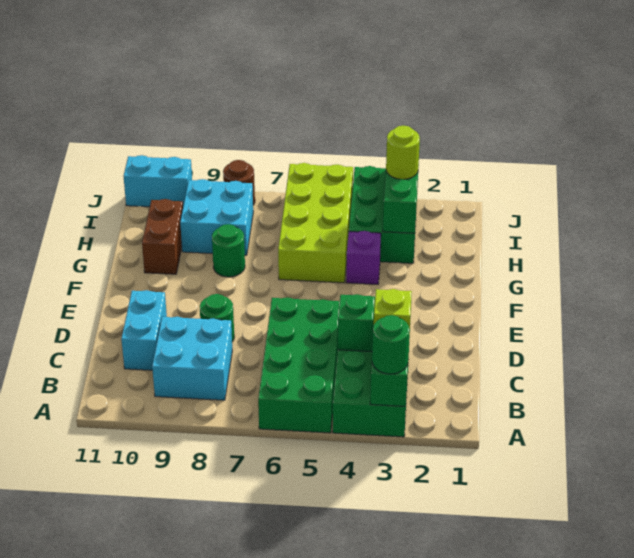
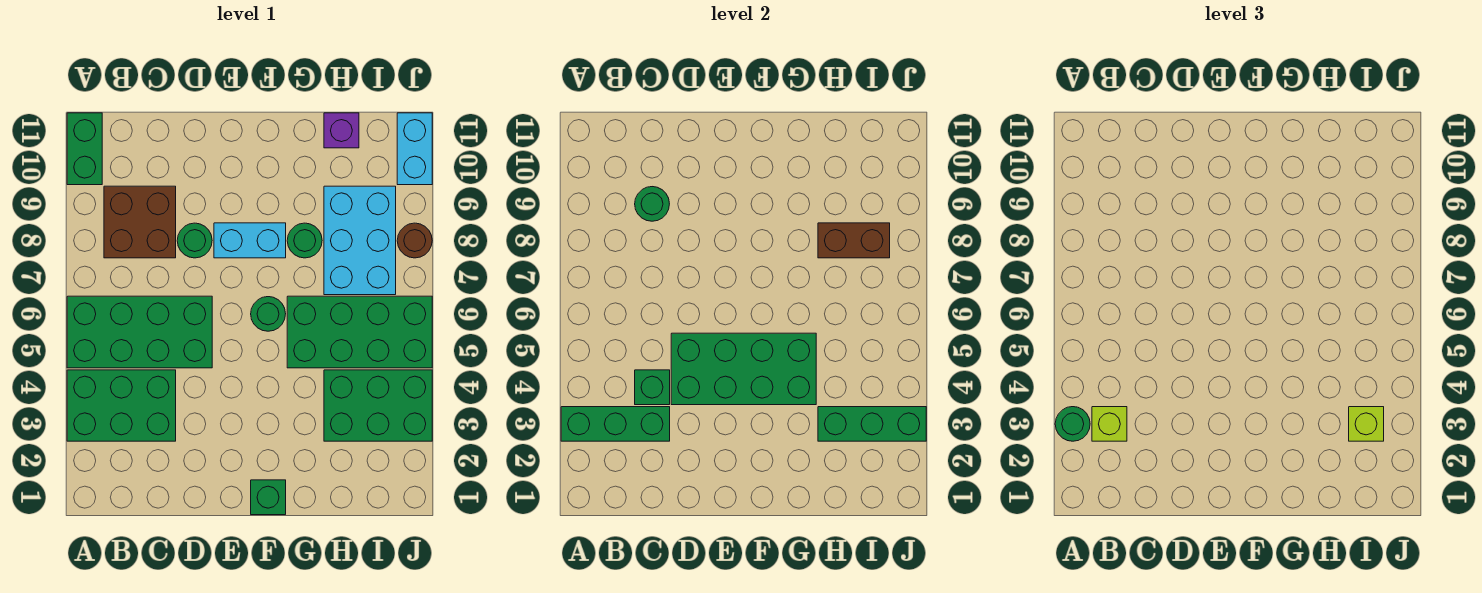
none -> green 1x2 brick [67,113,102,185]
cyan 2x2 brick [152,317,232,400] -> brown 2x2 brick [104,186,176,258]
none -> green 1x1 round brick [635,187,669,221]
cyan 1x2 brick [121,290,167,370] -> cyan 1x2 brick moved to [214,223,286,258]
none -> green 2x4 brick [671,333,816,405]
none -> green 1x1 brick [251,480,286,515]
none -> green 1x1 round brick [251,297,286,331]
purple 1x1 brick [346,231,381,284] -> purple 1x1 brick moved to [324,113,359,148]
lime 2x4 brick [278,163,353,283] -> green 2x4 brick [287,296,432,368]
brown 1x2 brick [142,199,183,274] -> brown 1x2 brick moved to [818,223,890,258]
cyan 2x2 brick [180,179,253,255] -> cyan 2x3 brick [324,186,396,295]
lime 1x1 round brick [386,126,420,179] -> lime 1x1 brick [1349,407,1384,441]

